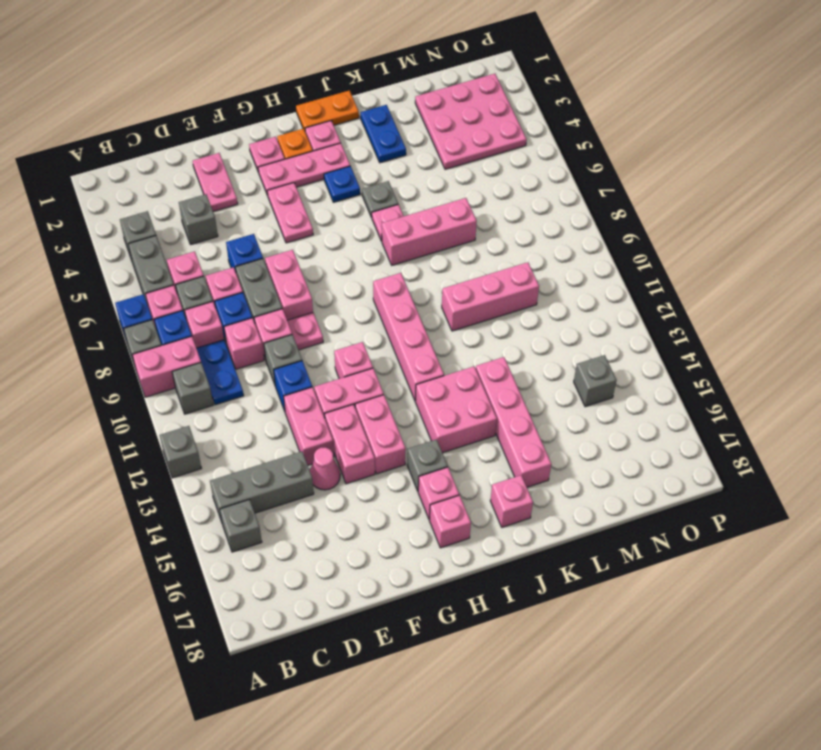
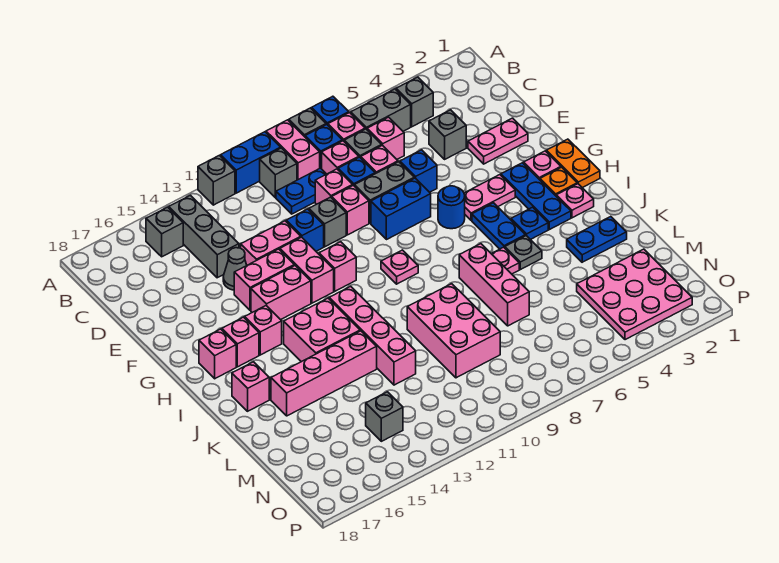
none -> blue 1x2 brick [221,132,281,193]
pink 1x1 cone [310,447,340,490] -> grey 1x1 cone [223,248,247,290]
pink 1x2 brick [265,250,313,320] -> blue 1x2 brick [371,178,431,240]
pink 1x1 plate [287,313,323,350] -> pink 1x1 plate moved to [381,250,418,284]
pink 1x3 plate [258,143,350,195] -> blue 1x3 plate [501,163,571,230]
none -> blue 1x1 round brick [438,186,465,229]
none -> blue 1x2 plate [472,203,526,249]
grey 1x1 brick [407,439,448,491] -> pink 1x1 brick [245,306,282,355]
orange 1x2 plate [296,90,359,130] -> orange 1x2 plate moved to [546,139,600,188]
pink 1x4 brick [373,273,444,401] -> pink 1x4 brick turned to [329,286,416,385]
pink 1x3 brick [442,262,539,331] -> pink 2x3 brick [407,284,500,378]

